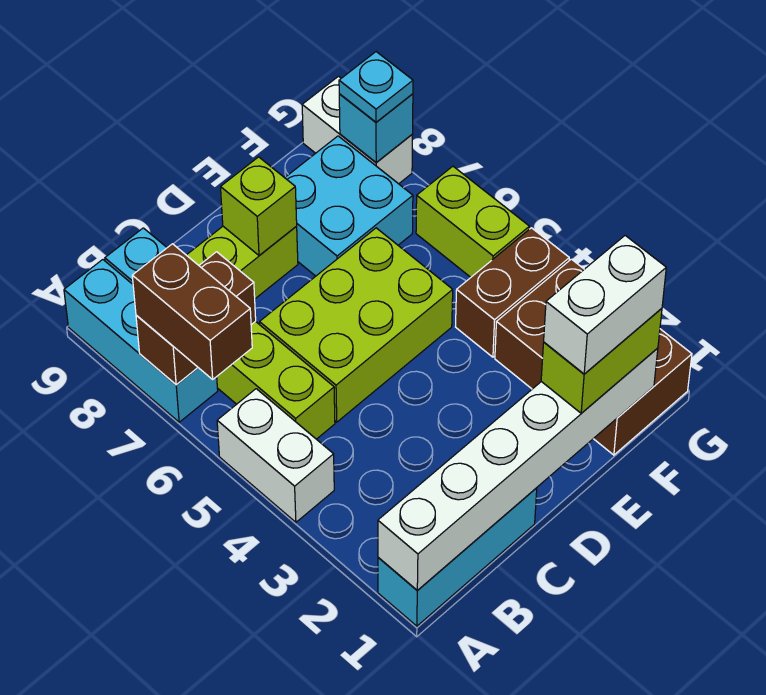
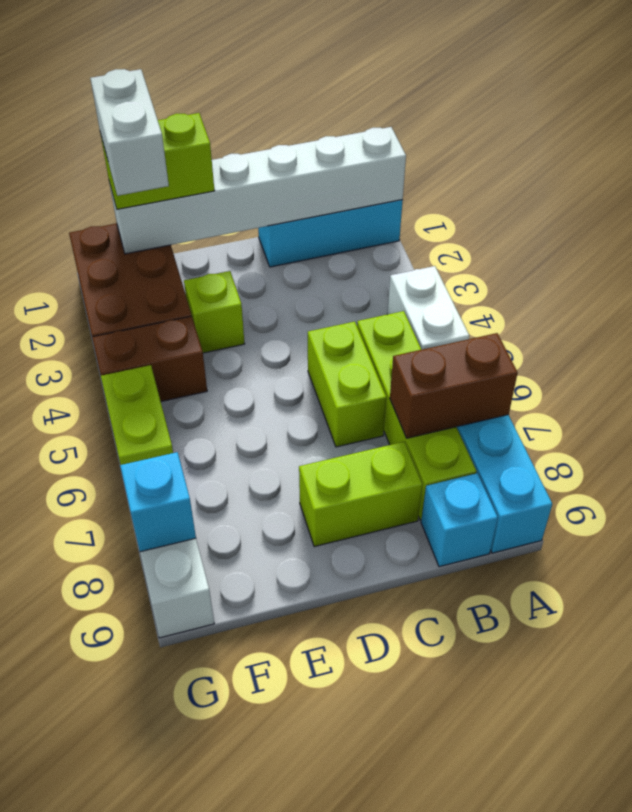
brown 1x2 brick [132,244,252,379] -> none
lime 2x3 brick [260,228,453,422] -> lime 1x2 brick [308,322,386,447]
lime 1x1 brick [221,157,297,255] -> lime 1x1 brick moved to [184,271,244,353]
white 1x2 brick [544,236,666,374] -> white 1x2 brick turned to [90,69,169,196]
cyan 2x2 brick [285,136,413,276] -> none
cyan 1x1 plate [339,52,413,122] -> none

